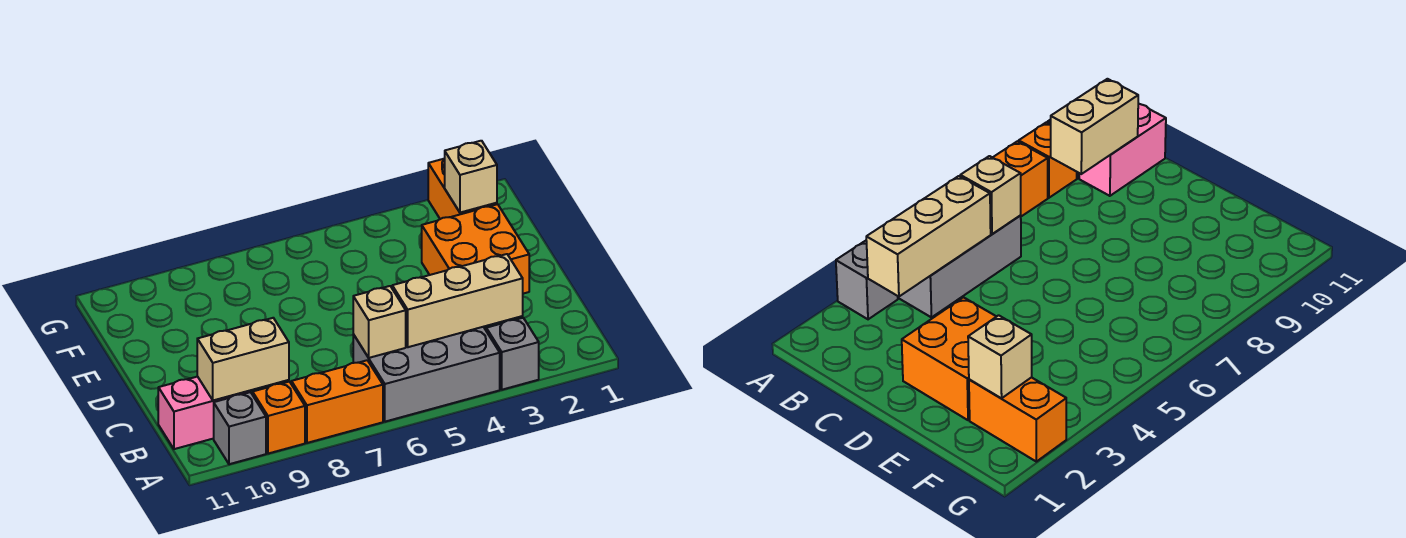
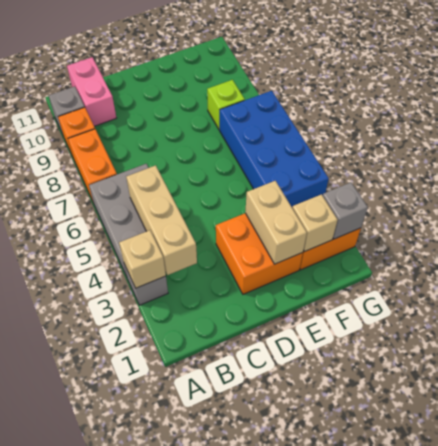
tan 1x1 brick [353,286,406,358] -> tan 1x1 brick moved to [119,230,166,288]
tan 1x2 brick [197,318,289,401] -> tan 1x2 brick moved to [245,181,307,264]
none -> blue 2x4 brick [220,91,329,208]
none -> lime 1x1 brick [207,80,245,130]
none -> grey 1x1 brick [323,183,368,239]

